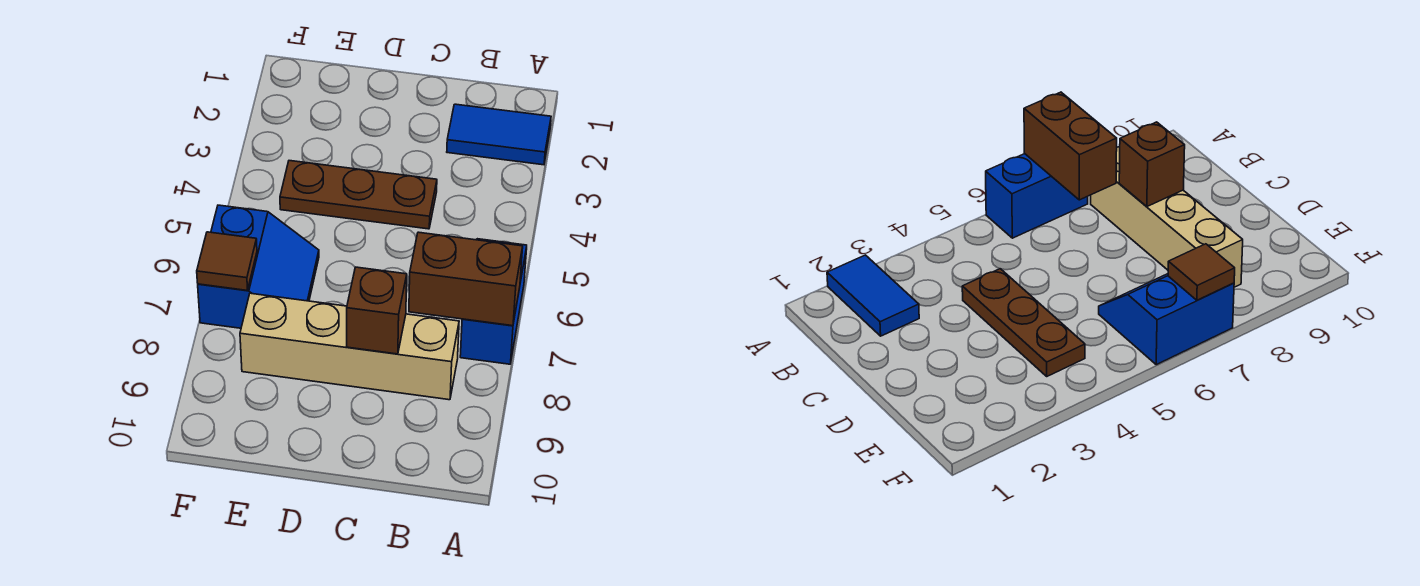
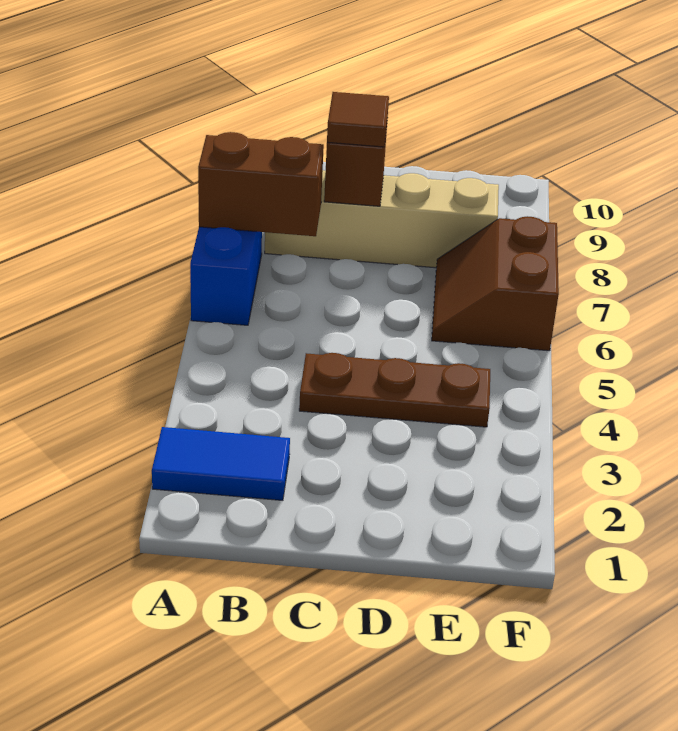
blue 2x2 slope [198,205,319,328] -> brown 2x2 slope [432,216,559,351]
brown 1x1 tile [197,232,257,290] -> brown 1x1 tile moved to [327,92,389,147]

